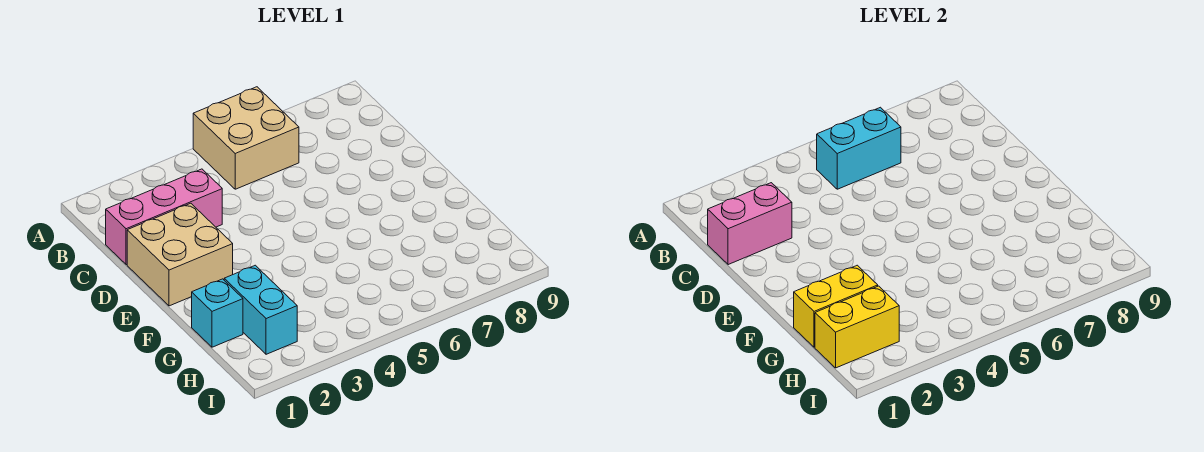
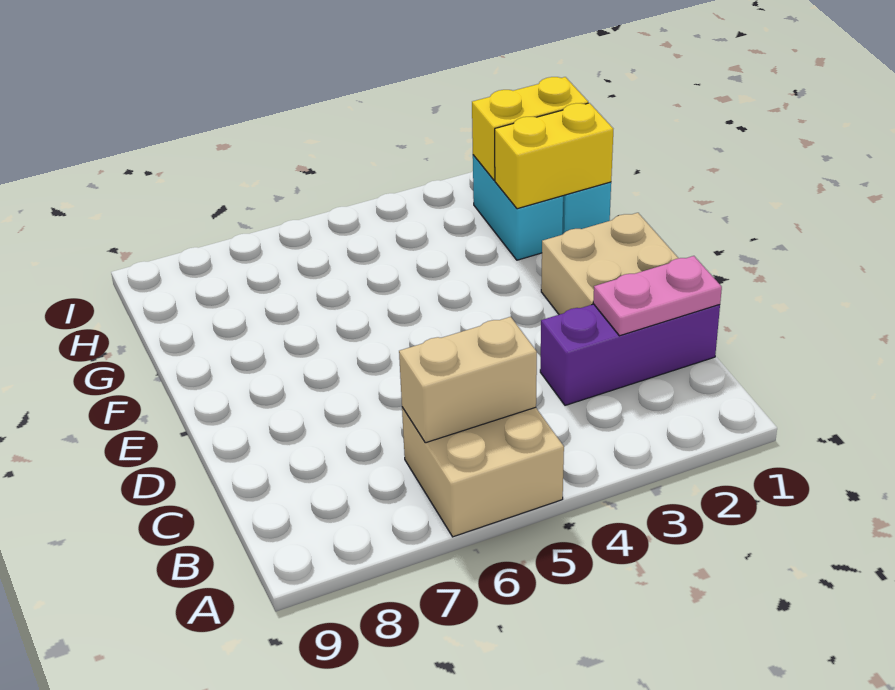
cyan 1x2 brick [817,107,901,189] -> tan 1x2 brick [399,317,537,443]
pink 1x3 brick [106,169,222,265] -> purple 1x3 brick [540,304,720,405]
pink 1x2 brick [708,183,792,265] -> pink 1x2 plate [593,256,722,336]

